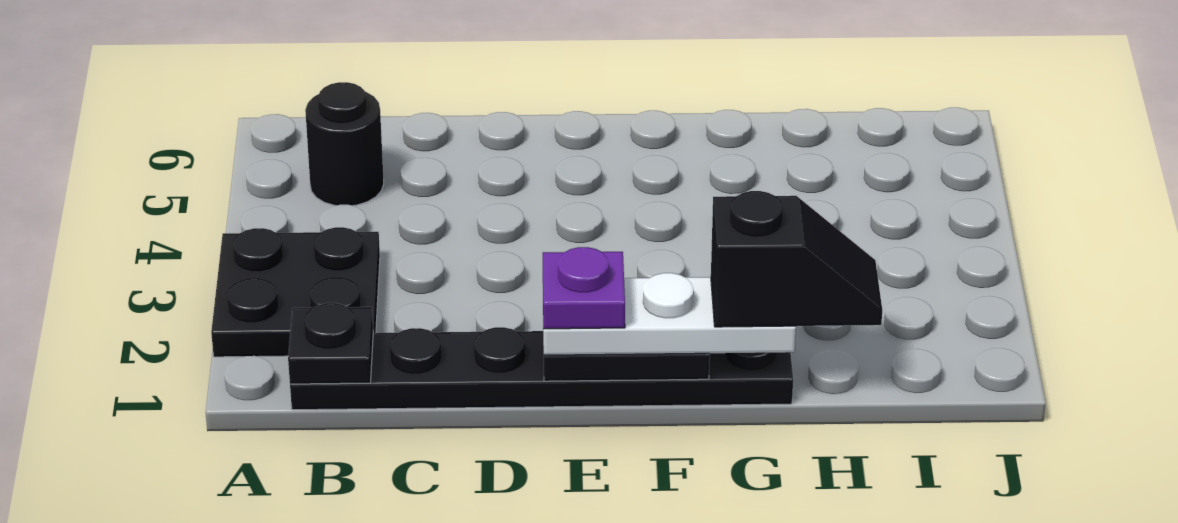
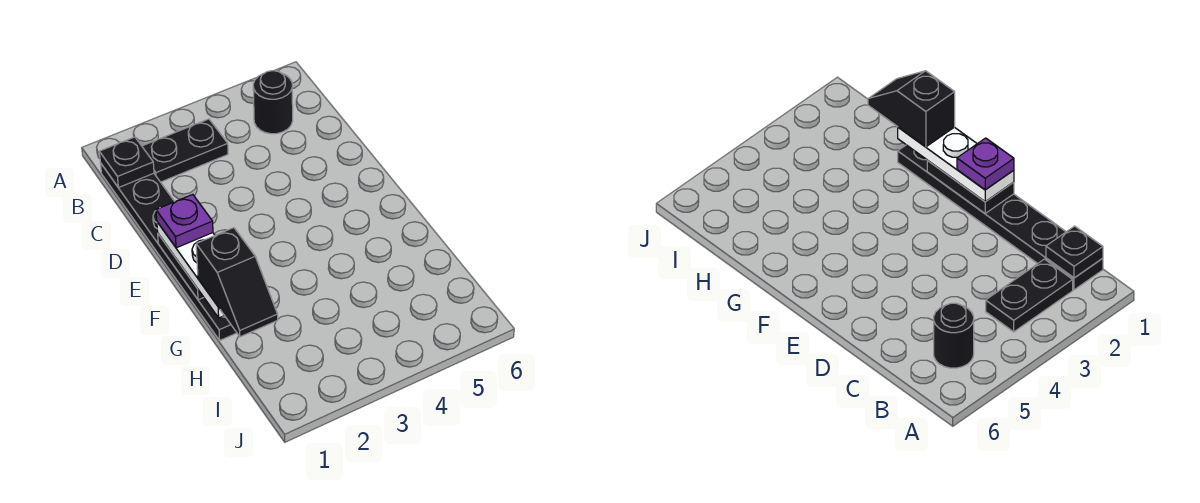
black 2x2 plate [211,227,380,357] -> black 1x2 plate [142,119,228,182]

